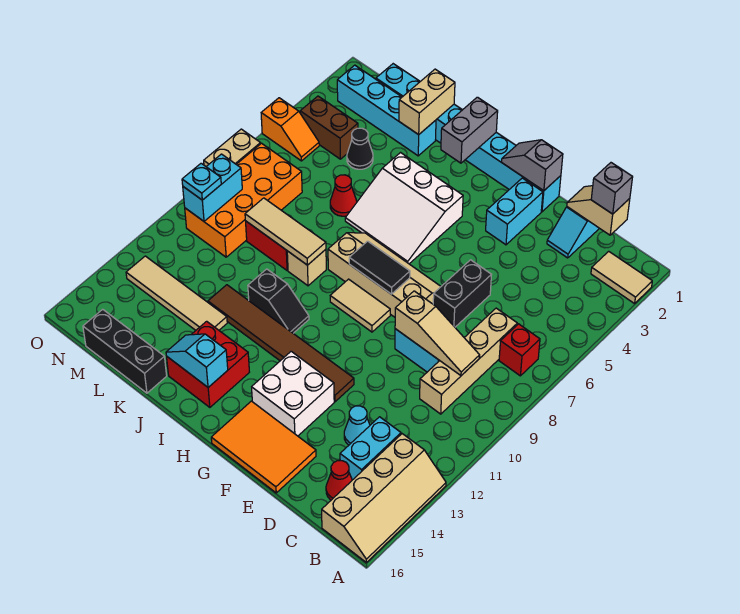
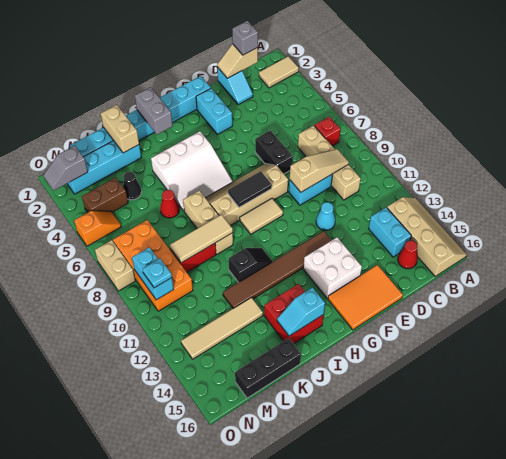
cyan 1x1 cone [344,406,370,445] -> cyan 1x1 cone moved to [316,202,335,230]
grey 1x2 slope [502,140,563,191] -> grey 1x2 slope moved to [43,146,88,191]
tan 1x1 brick [287,249,326,286] -> tan 1x3 brick [183,191,233,254]

